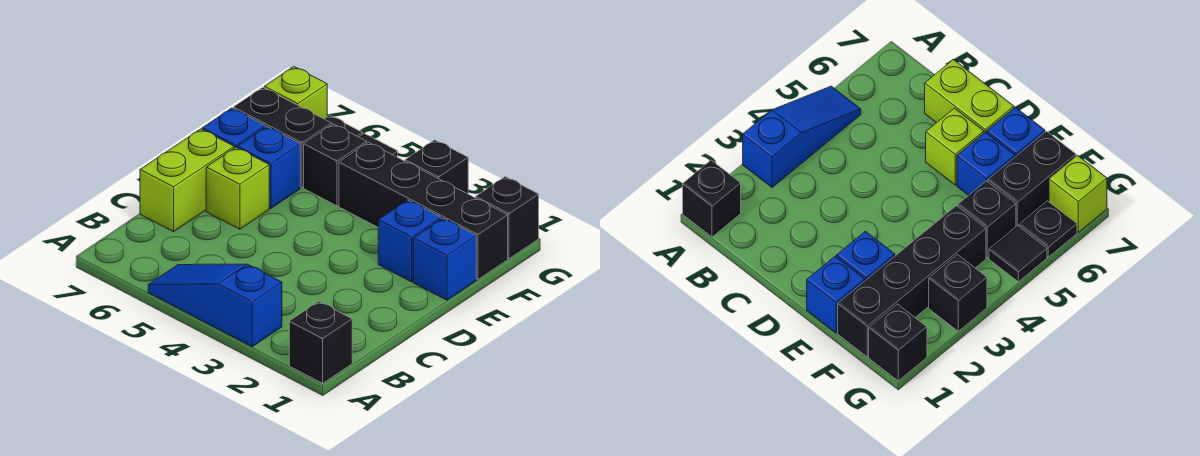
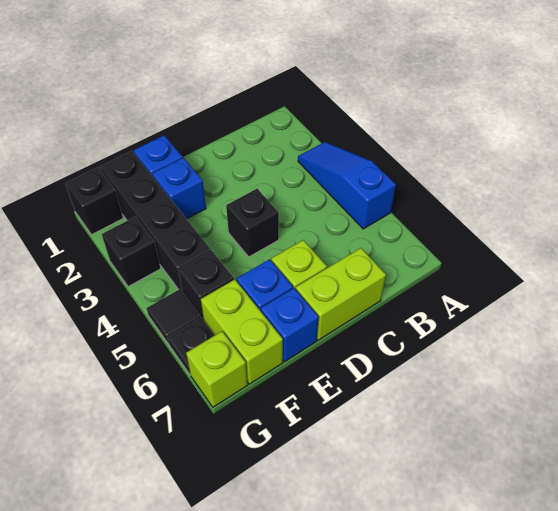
black 1x1 brick [289,302,352,383] -> black 1x1 brick moved to [226,189,279,257]
blue 1x3 slope [148,264,282,347] -> blue 1x3 slope turned to [298,142,396,229]
black 1x2 brick [233,87,332,188] -> lime 1x2 brick [201,279,283,384]

